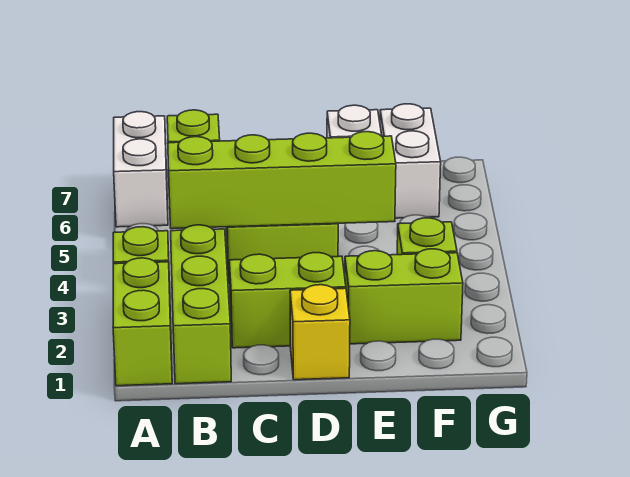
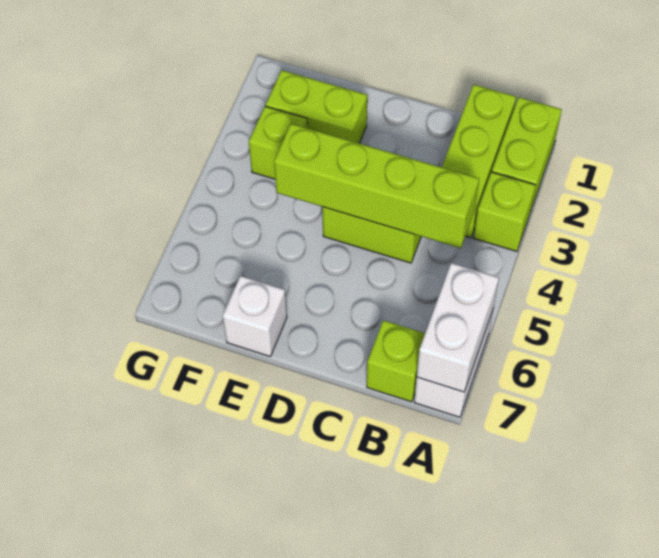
lime 1x2 brick [229,253,346,348] -> none
yellow 1x1 brick [290,285,350,380] -> none
white 1x2 brick [380,104,441,218] -> white 1x2 brick moved to [417,263,499,392]

